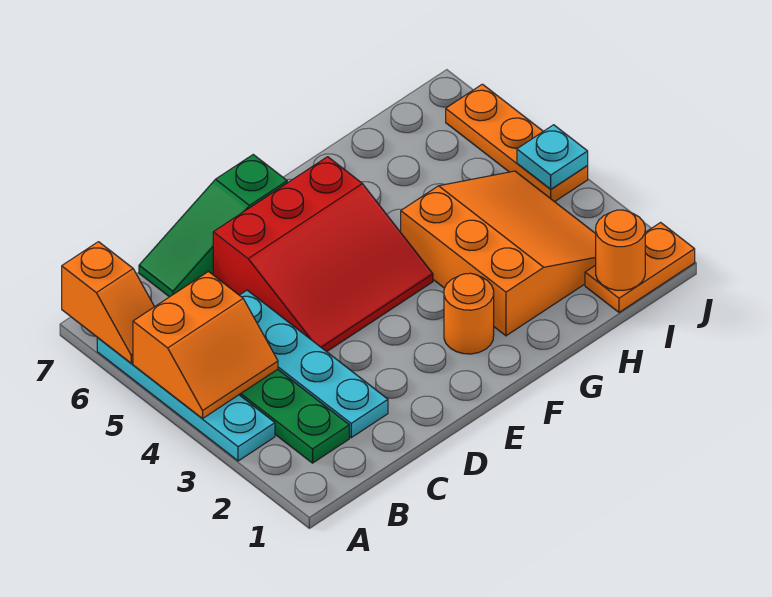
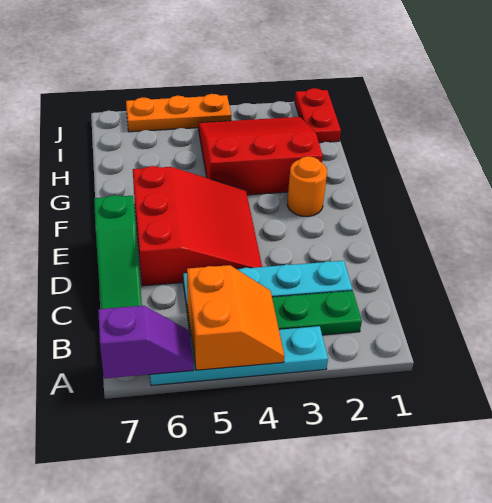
orange 1x2 slope [62,242,154,363] -> purple 1x2 slope [98,306,194,378]
orange 3x3 slope [401,171,596,336] -> red 3x3 slope [198,117,323,195]
orange 1x2 plate [585,223,695,312] -> red 1x2 plate [295,88,341,143]
orange 1x1 round brick [596,210,645,290] -> none
cyan 1x1 plate [517,125,588,189] -> none

